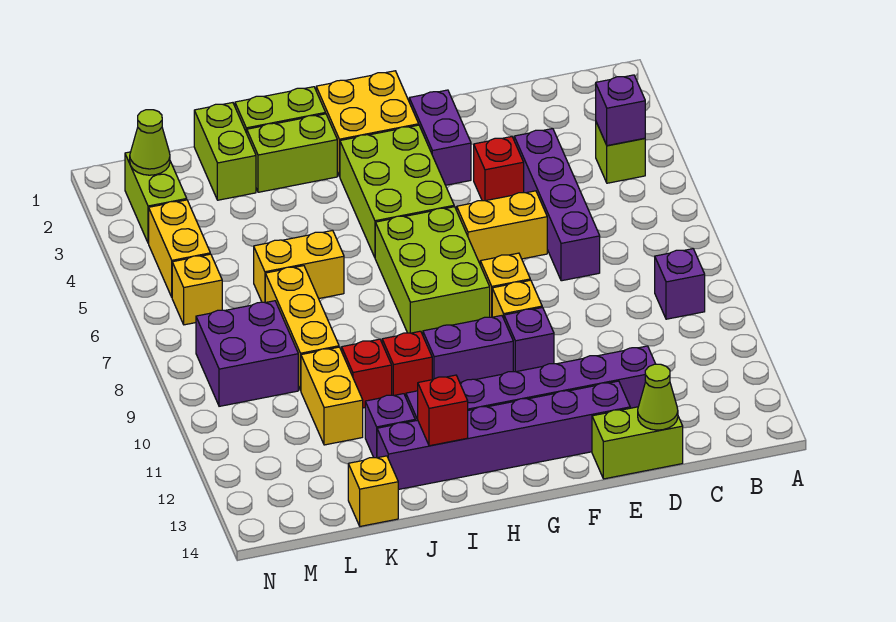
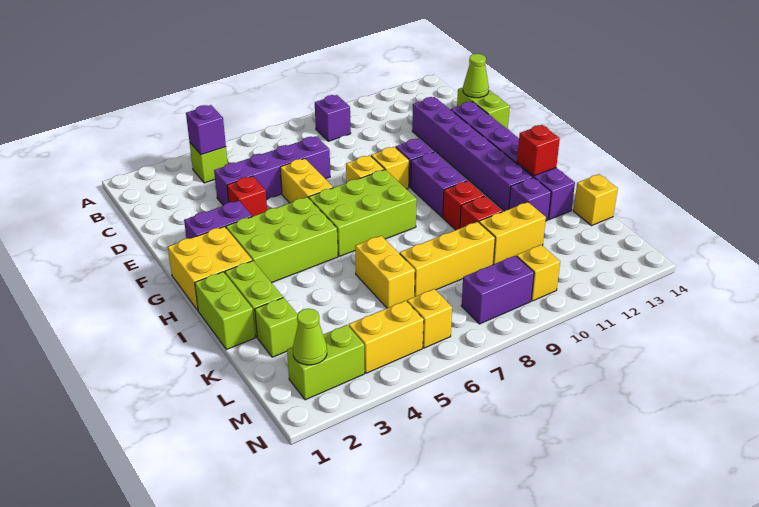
lime 1x2 brick [194,103,256,200] -> lime 1x1 brick [255,297,298,357]
purple 2x2 brick [196,301,298,406] -> purple 1x2 brick [462,255,534,324]
none -> yellow 1x1 brick [517,245,560,301]

